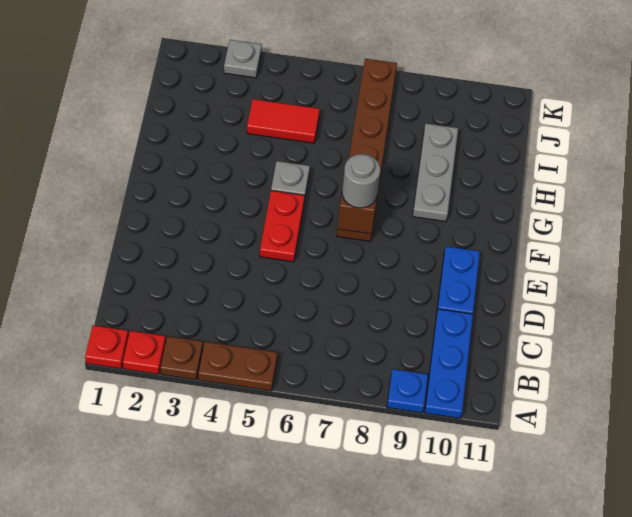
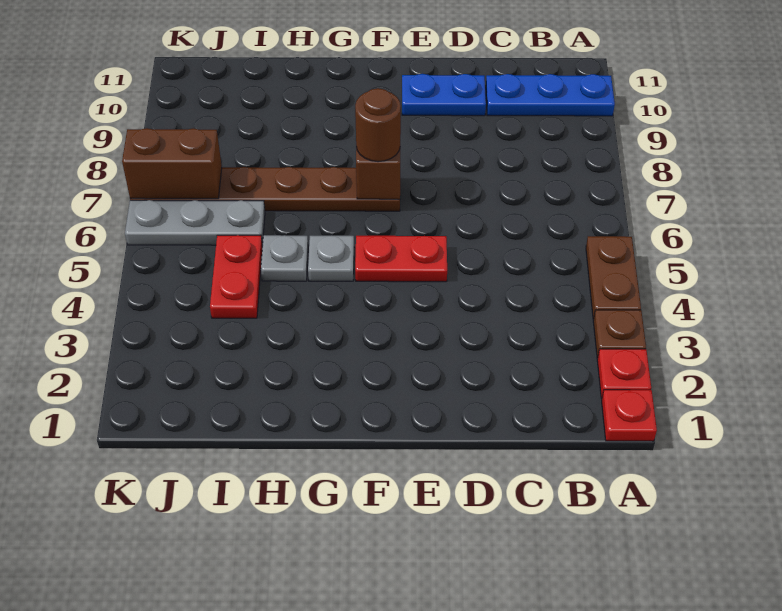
blue 1x1 plate [387,369,428,413] -> none
grey 1x1 round brick [342,154,380,208] -> brown 1x1 round brick [355,88,401,162]
grey 1x3 plate [413,124,458,221] -> grey 1x3 plate moved to [125,200,265,245]
red 1x2 tile [247,99,320,143] -> red 1x2 plate [210,235,262,318]
none -> brown 1x2 brick [122,128,222,199]
grey 1x1 plate [224,40,262,78] -> grey 1x1 plate moved to [261,235,308,281]

